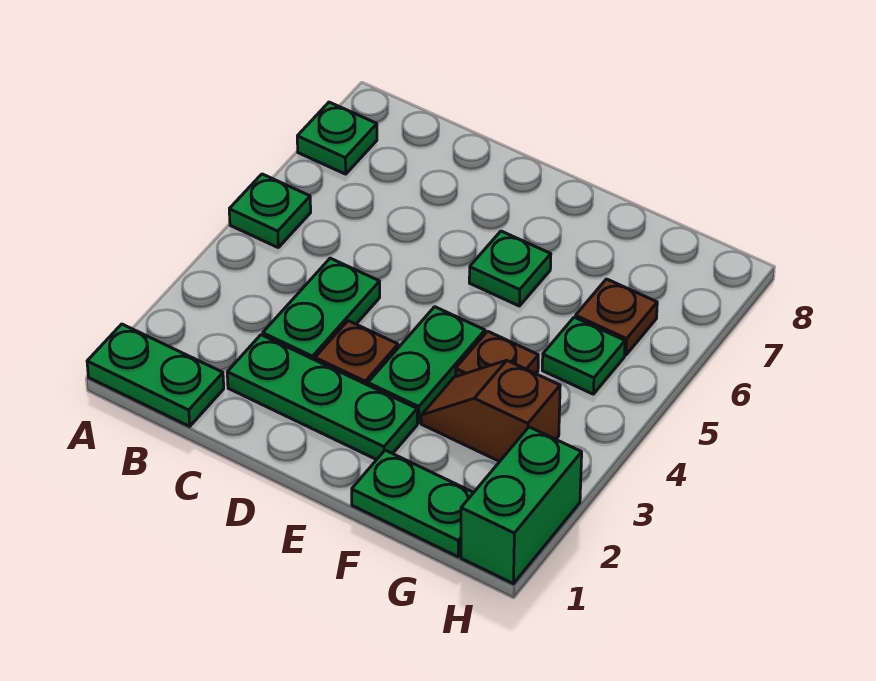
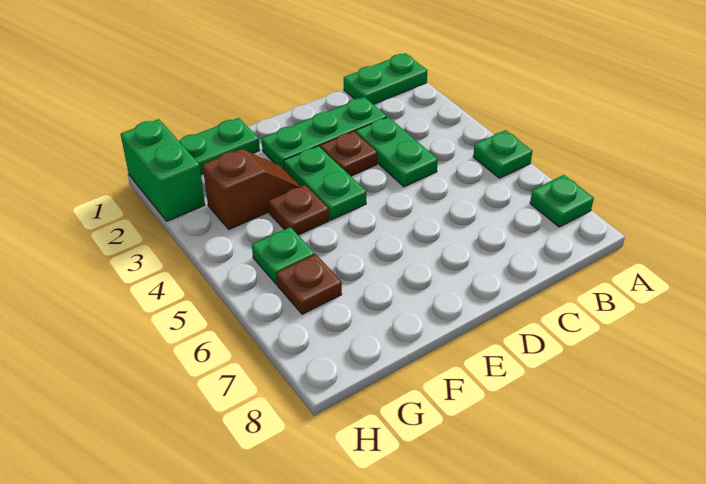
green 1x1 plate [469,231,551,306] -> none

